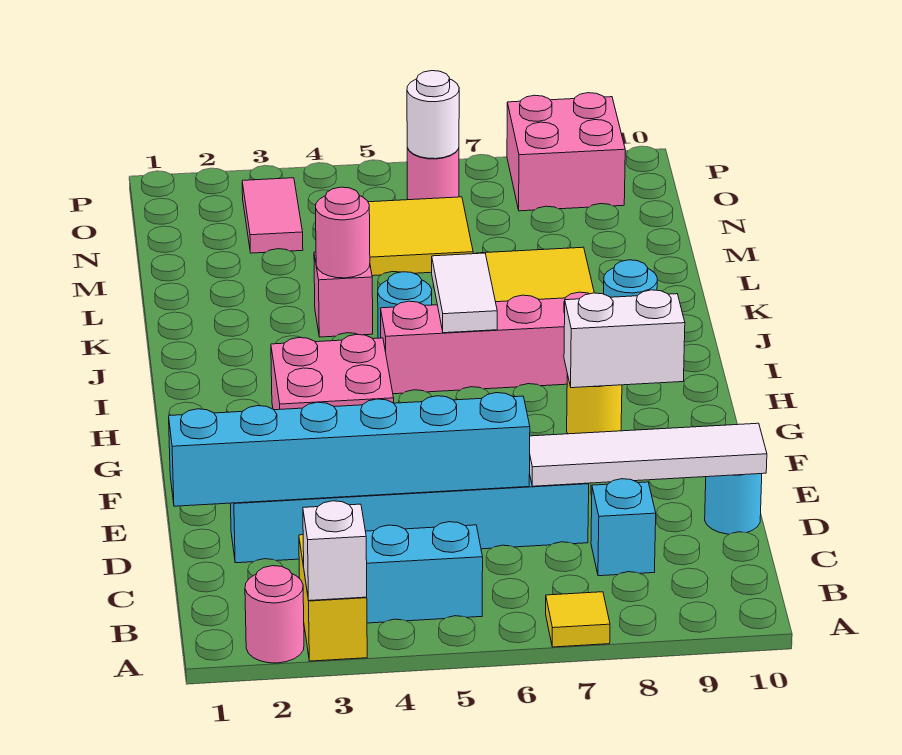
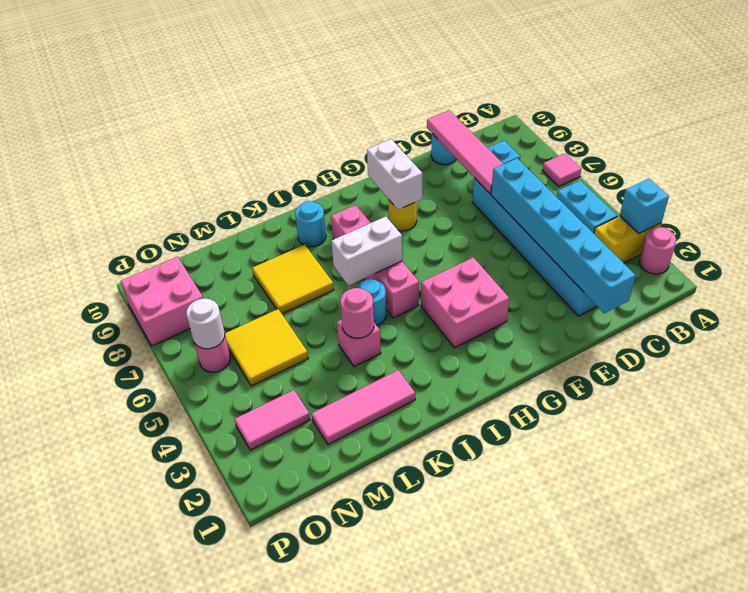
white 1x1 brick [303,501,367,601] -> cyan 1x1 brick [620,179,669,234]
yellow 1x1 tile [546,592,610,647] -> pink 1x1 tile [542,153,581,186]
white 1x4 tile [530,423,767,486] -> pink 1x4 tile [427,110,503,194]
white 1x2 tile [432,253,497,333] -> white 1x2 brick [331,216,402,286]
none -> pink 1x3 tile [312,370,415,444]

